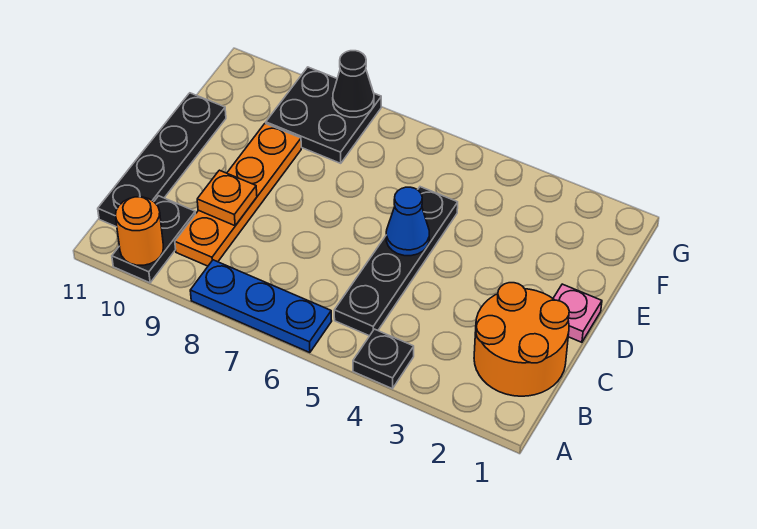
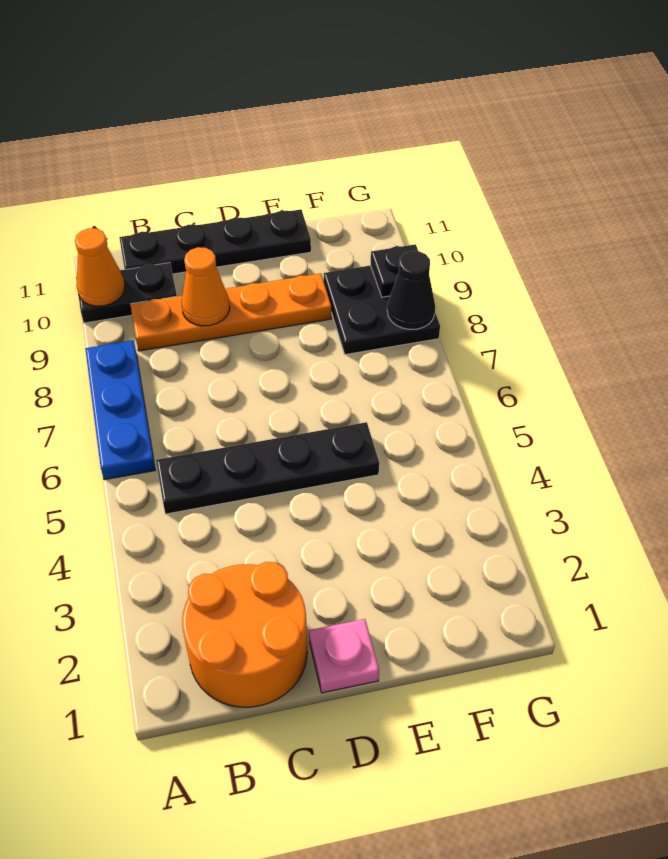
black 1x1 plate [353,329,414,389] -> black 1x1 plate moved to [371,244,418,297]
orange 1x1 round brick [116,197,163,265] -> orange 1x1 cone [75,228,125,306]
orange 1x1 plate [197,170,257,226] -> orange 1x1 cone [182,247,230,326]
blue 1x1 cone [386,187,429,256] -> none

